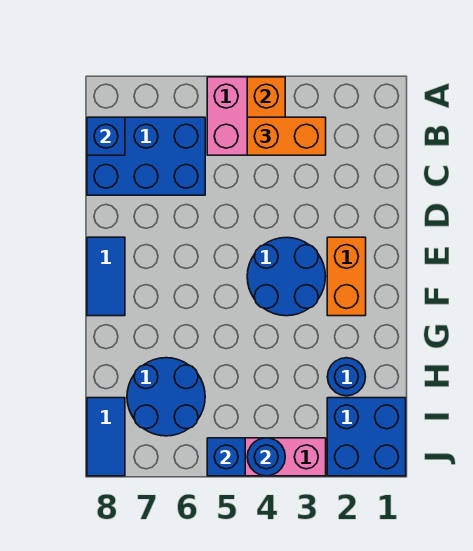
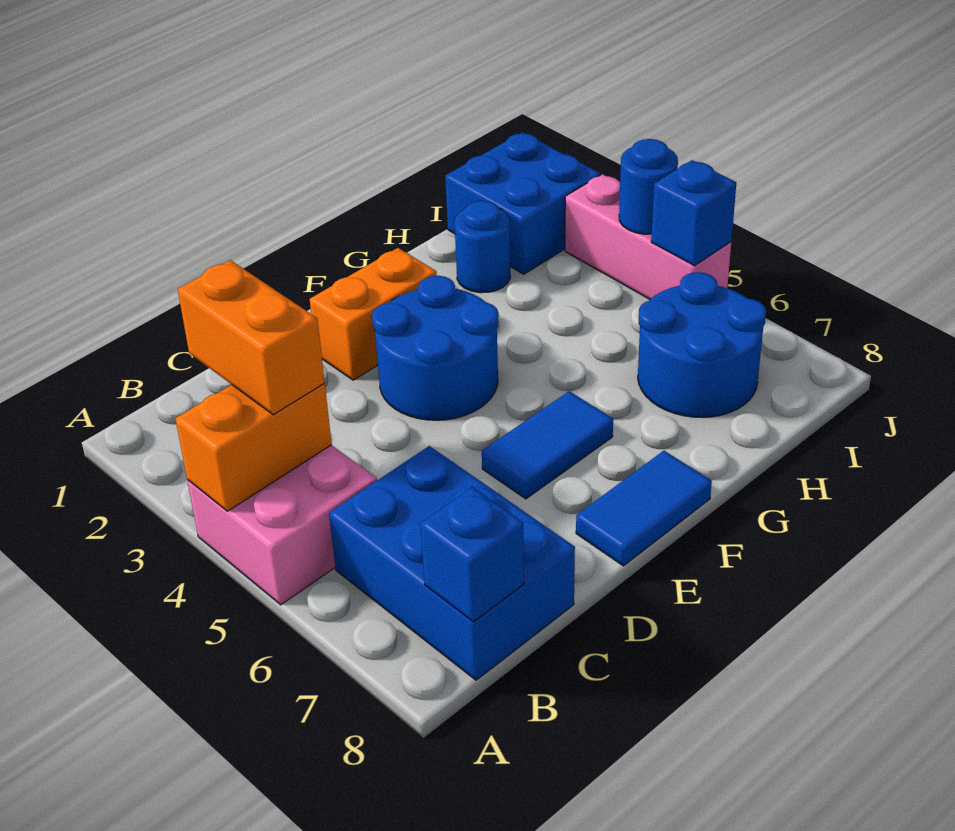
blue 1x2 tile [87,398,125,476] -> blue 1x2 tile moved to [482,391,613,499]

